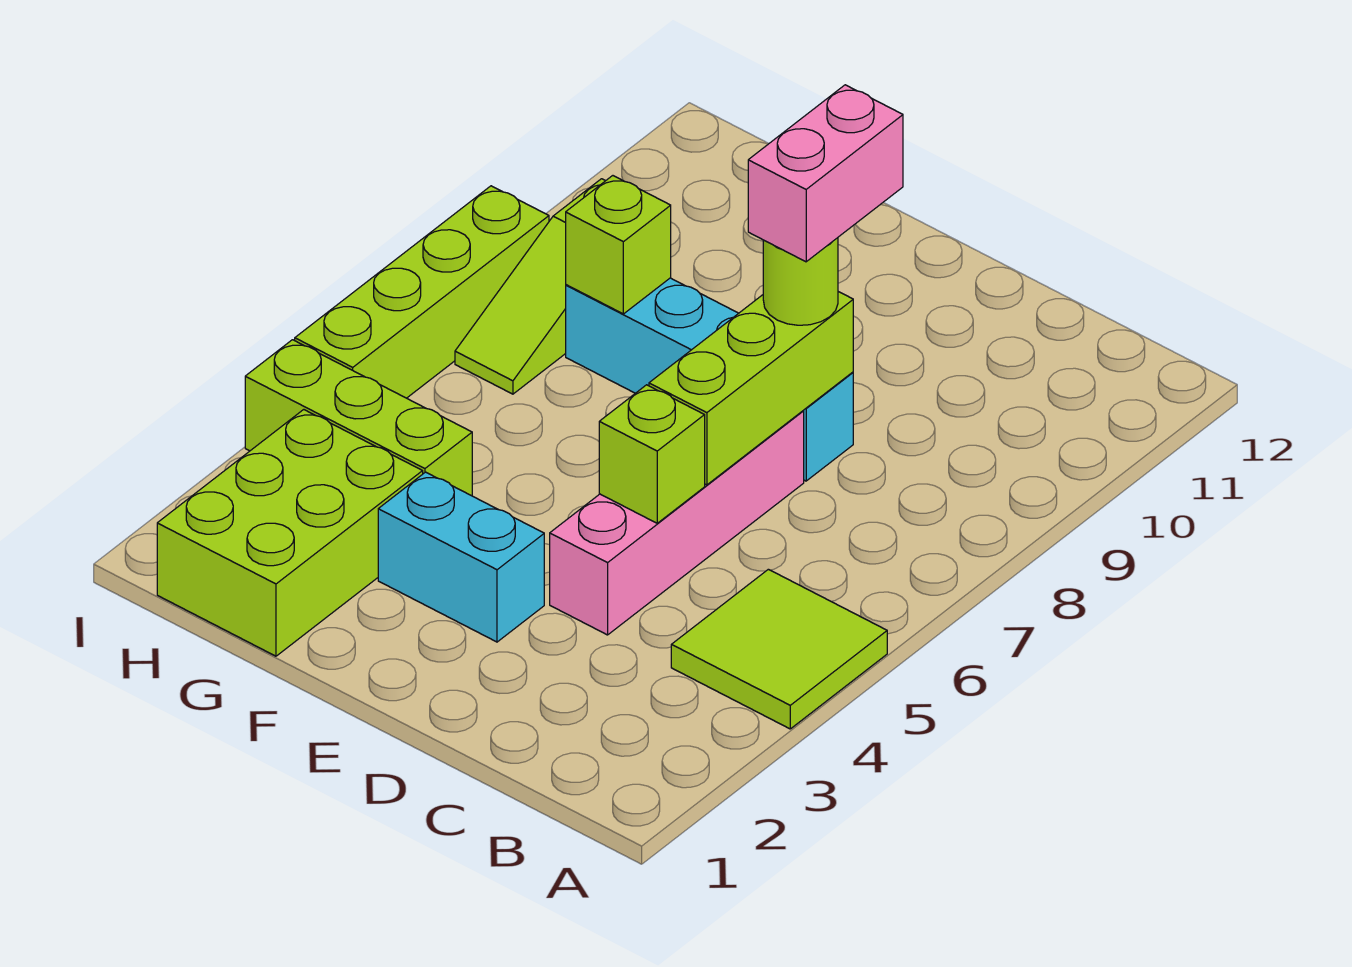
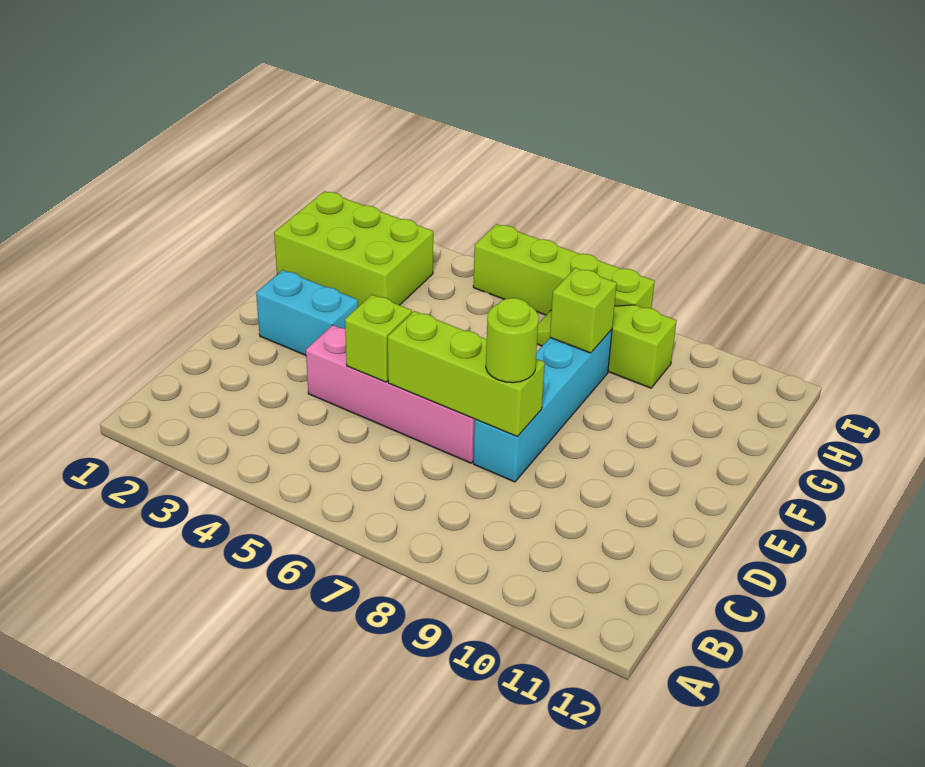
lime 2x2 tile [671,569,887,729] -> none
pink 1x2 brick [748,85,903,262] -> none
cyan 1x2 brick [378,472,544,642] -> cyan 1x2 brick turned to [256,270,358,355]
lime 1x3 brick [245,340,472,496] -> none

